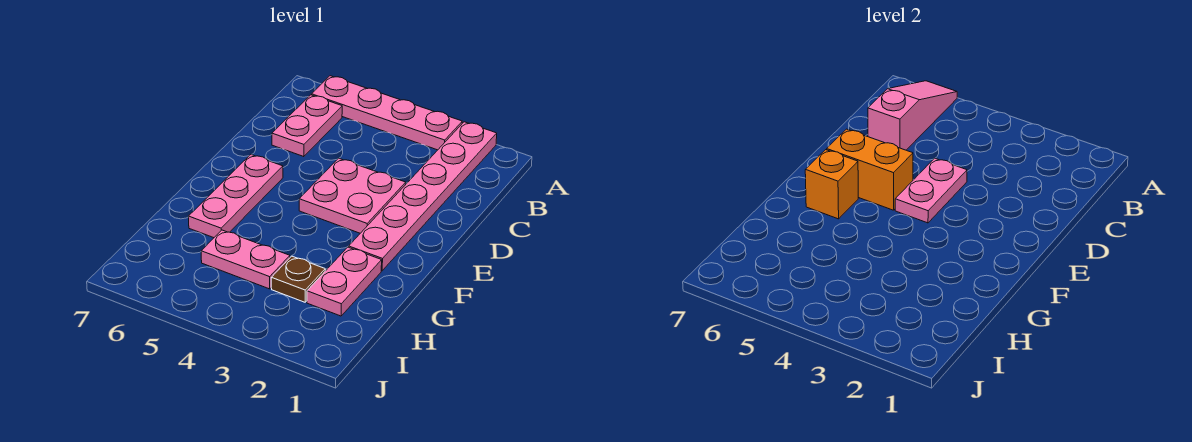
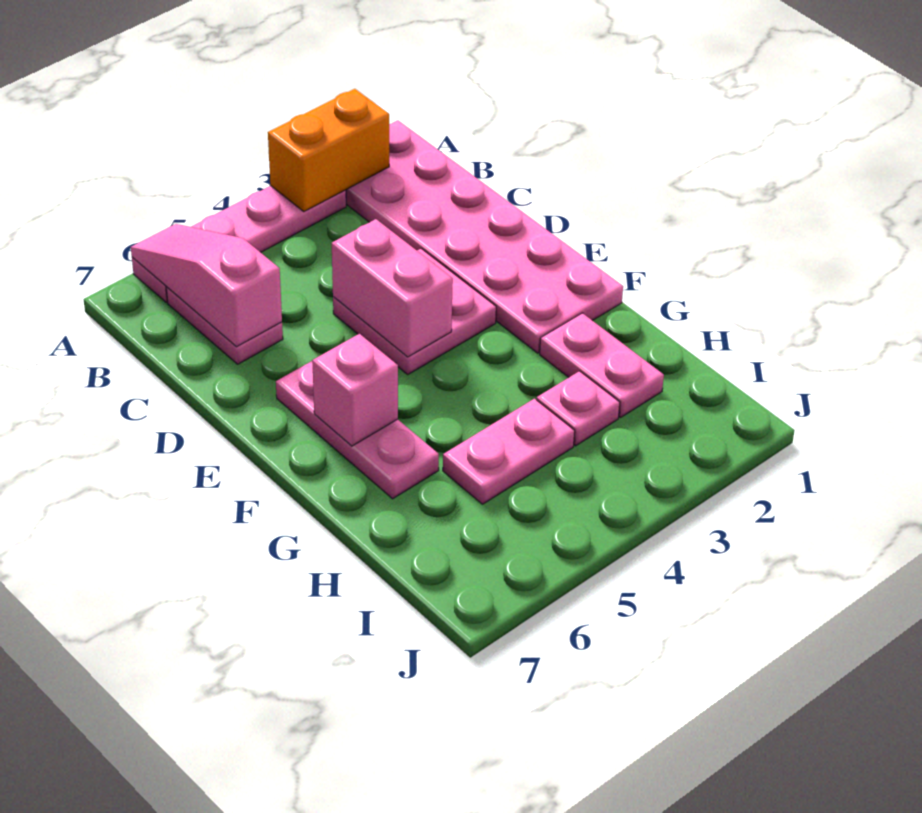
pink 1x6 plate [349,122,497,271] -> pink 2x6 plate [346,120,623,353]
pink 1x2 plate [895,158,967,223] -> pink 1x2 brick [332,219,453,357]
orange 1x2 brick [827,129,913,210] -> orange 1x2 brick moved to [268,89,389,211]
orange 1x1 brick [805,150,858,219] -> pink 1x1 brick [312,334,398,446]
brown 1x1 plate [271,256,325,302] -> pink 1x1 plate [537,371,620,446]

